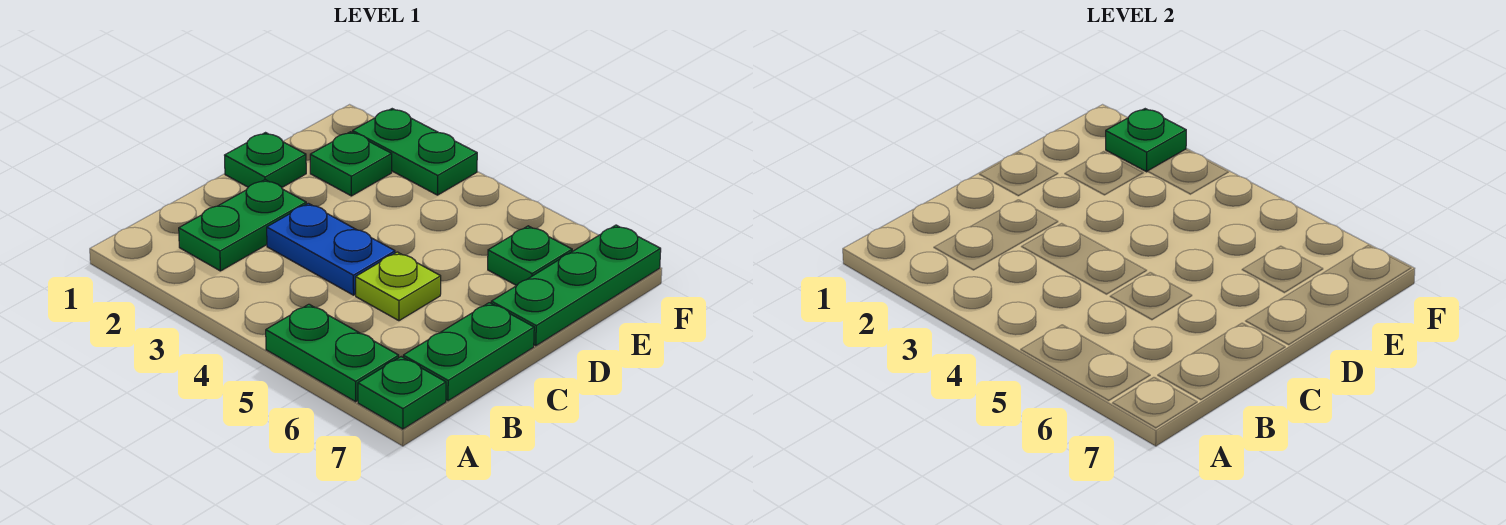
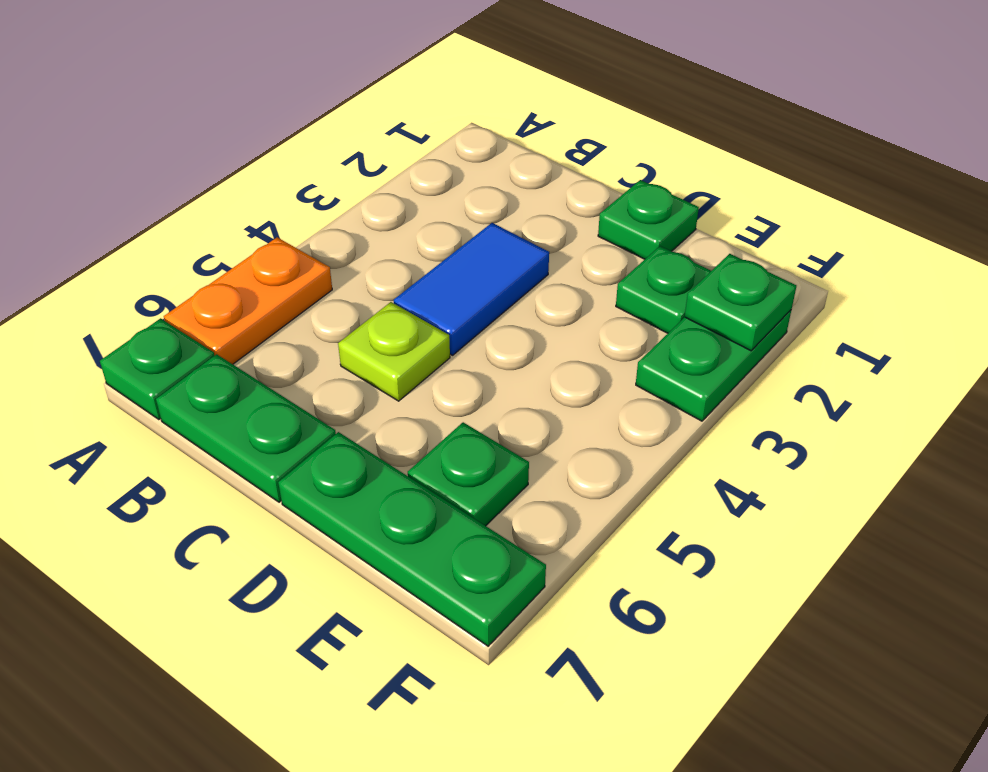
green 1x2 plate [266,304,399,402] -> orange 1x2 plate [164,237,332,364]
green 1x2 plate [179,180,306,271] -> none
blue 1x2 plate [267,203,395,295] -> blue 1x2 tile [394,223,549,355]

